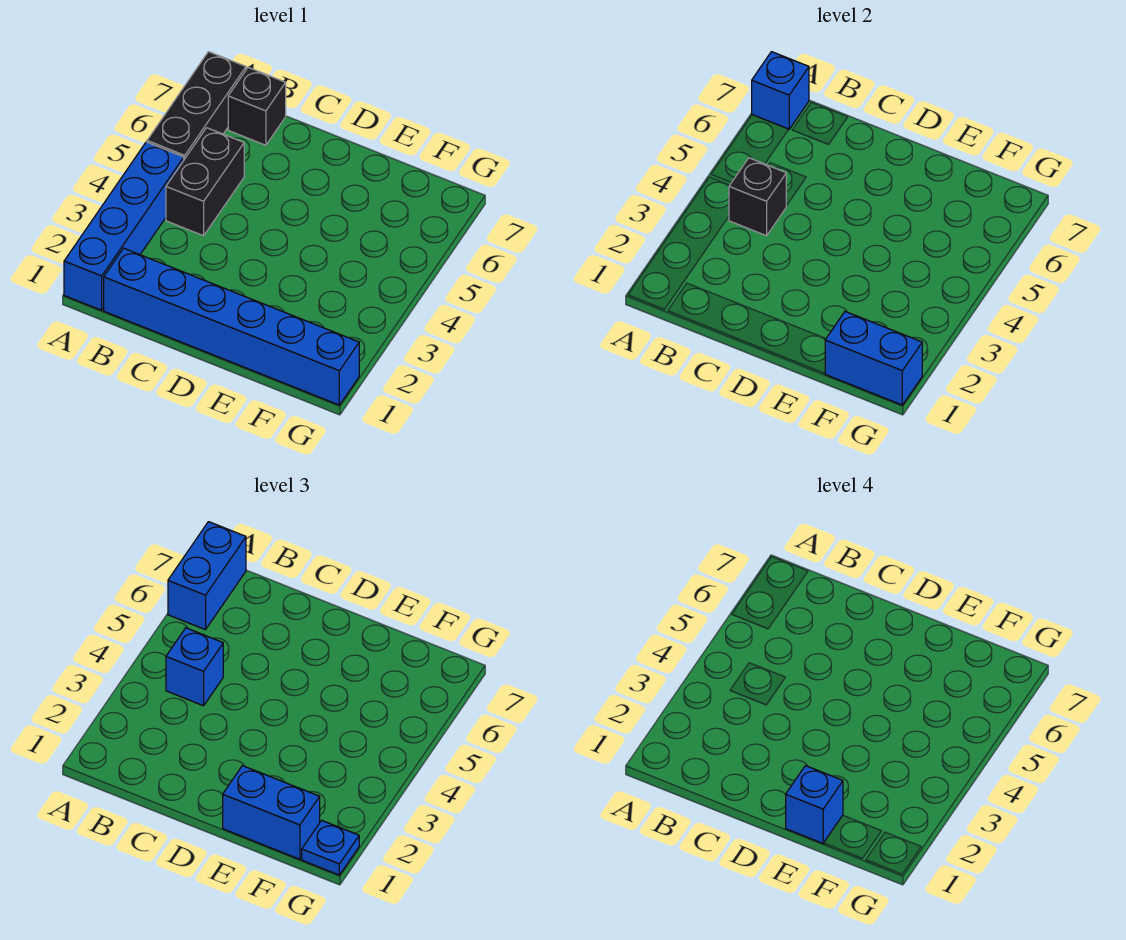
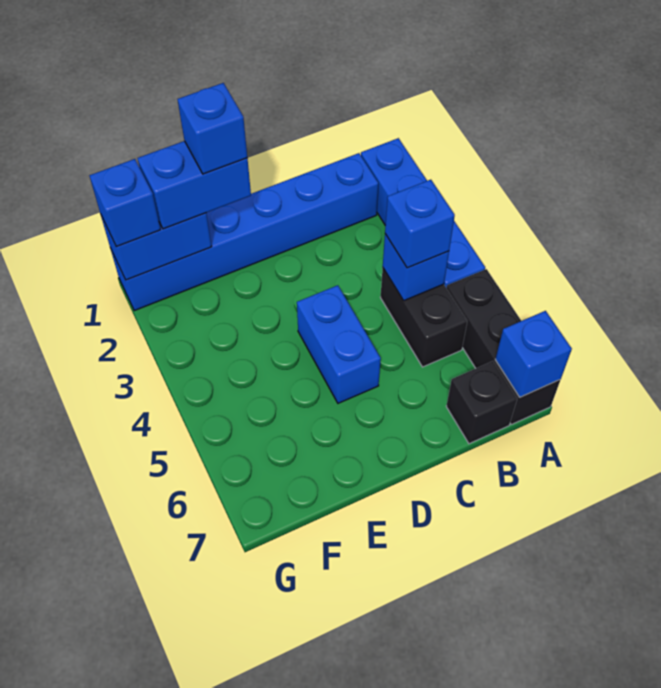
blue 1x2 brick [168,522,246,630] -> blue 1x2 brick moved to [297,285,381,403]
black 1x1 brick [729,158,787,236] -> blue 1x1 brick [383,234,449,301]
blue 1x1 plate [301,821,359,875] -> blue 1x1 brick [89,159,161,247]

